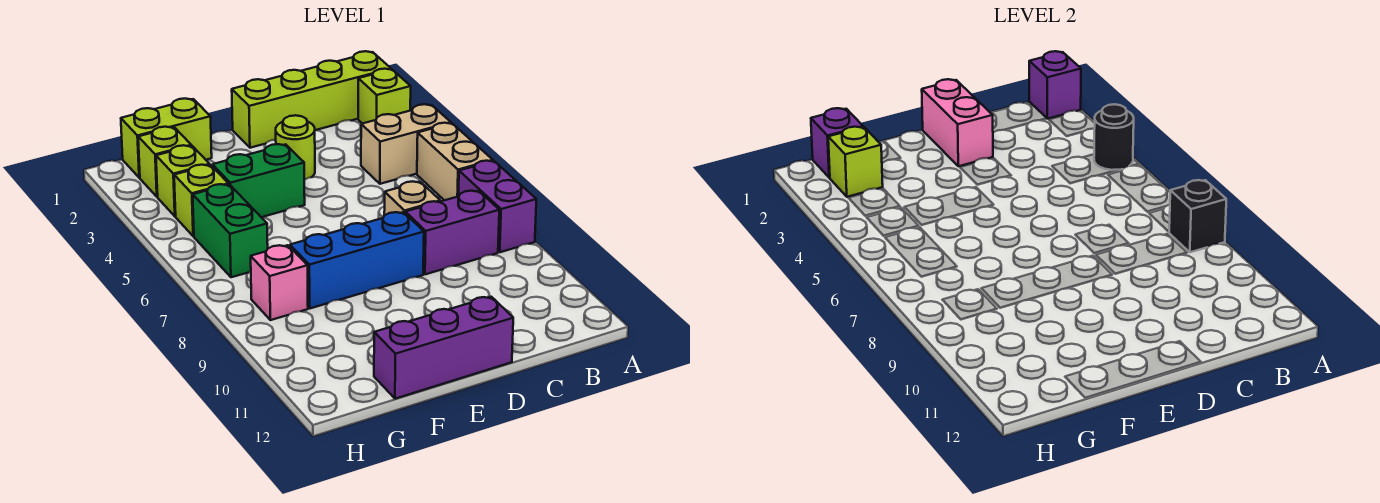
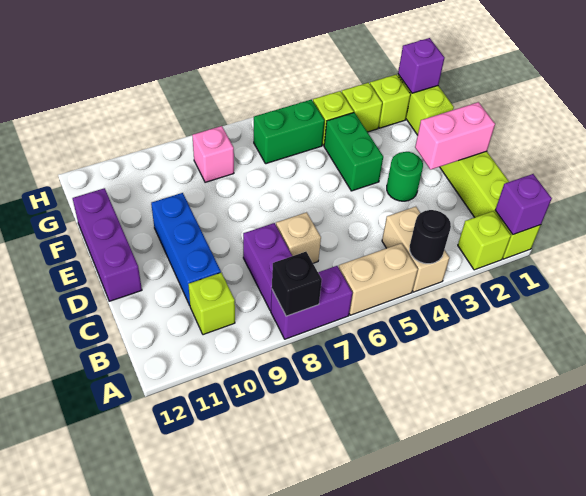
lime 1x1 round brick [276,115,315,180] -> green 1x1 round brick [387,152,423,201]
blue 1x3 brick [290,212,424,308] -> blue 1x3 brick moved to [151,193,221,305]
lime 1x1 brick [828,127,883,197] -> lime 1x1 brick moved to [188,273,235,335]

